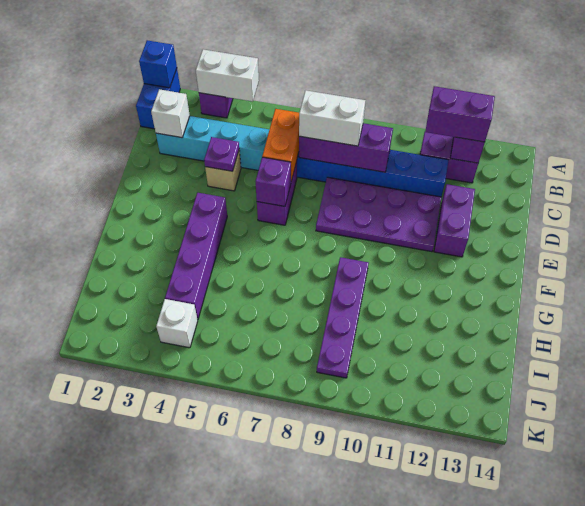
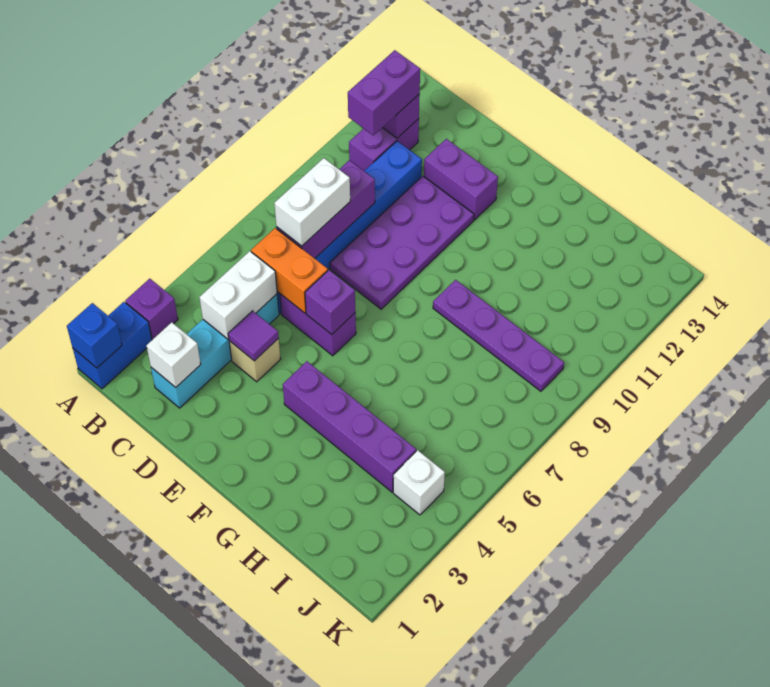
blue 1x2 brick [136,69,180,129] -> blue 1x2 brick turned to [73,302,152,389]
white 1x2 brick [196,49,259,102] -> white 1x2 brick moved to [199,251,277,339]
purple 1x1 plate [204,137,239,171] -> purple 1x1 tile [228,311,279,361]

